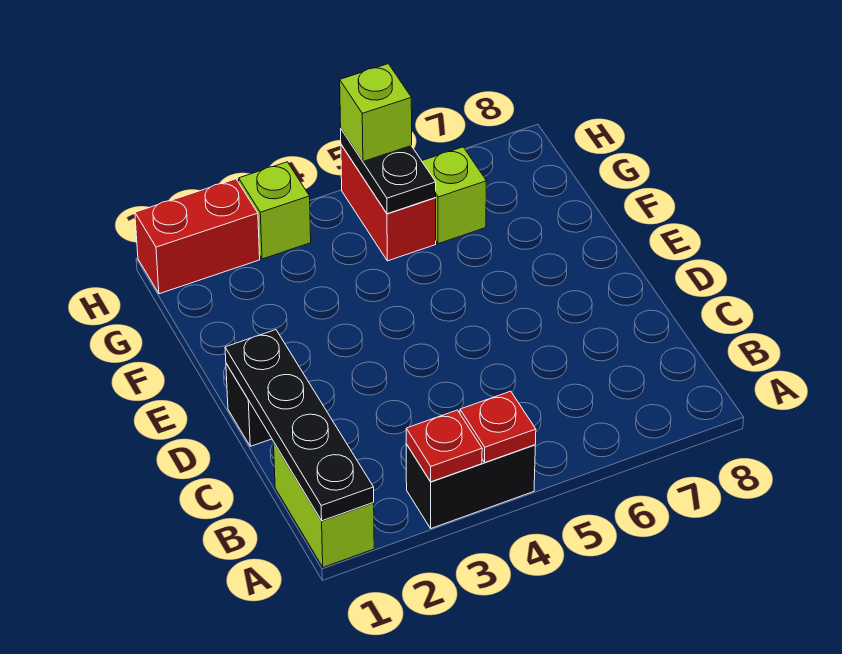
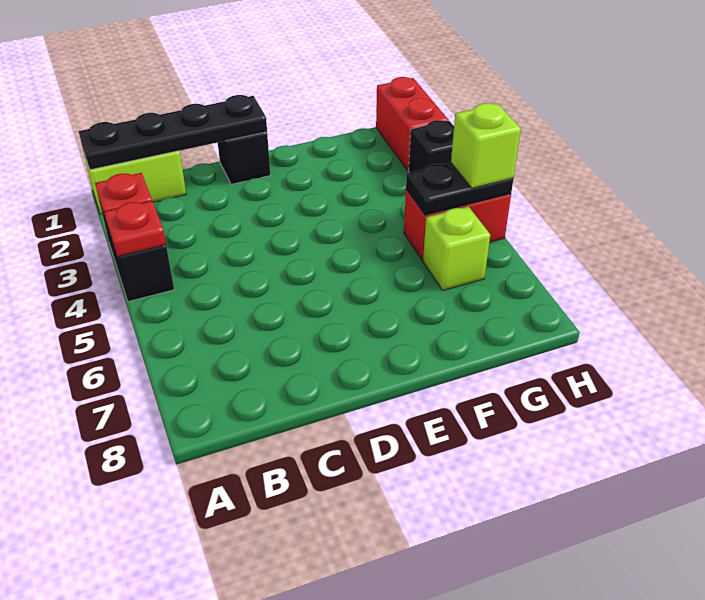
lime 1x1 brick [239,162,311,259] -> black 1x1 brick [409,120,454,173]

